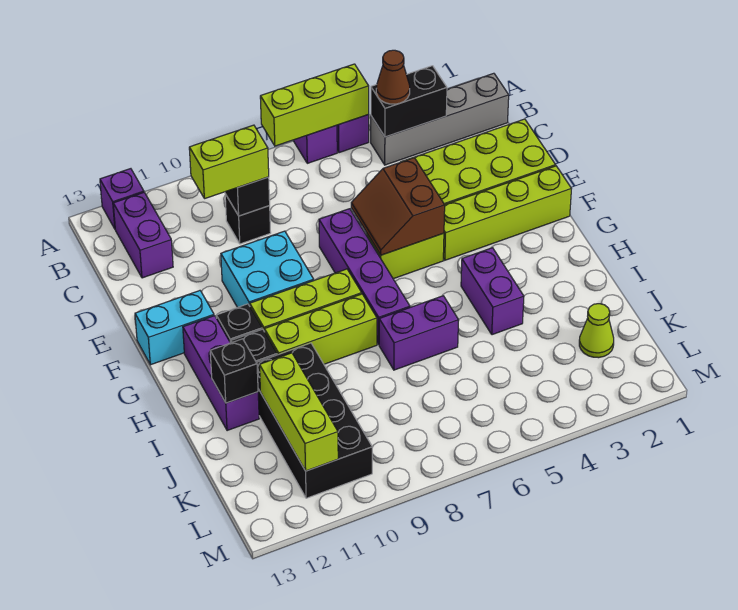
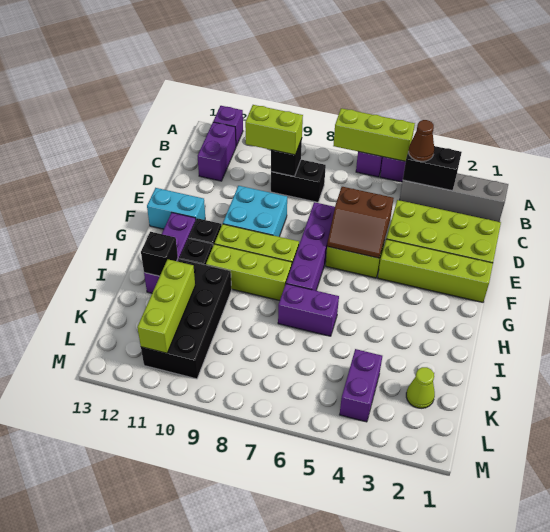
black 1x1 brick [225,194,271,244] -> black 1x2 brick [271,160,326,202]
brown 2x2 slope [351,158,445,255] -> brown 2x2 slope turned to [327,187,394,258]
purple 1x2 brick [461,248,524,335] -> purple 1x2 brick moved to [340,349,382,422]

